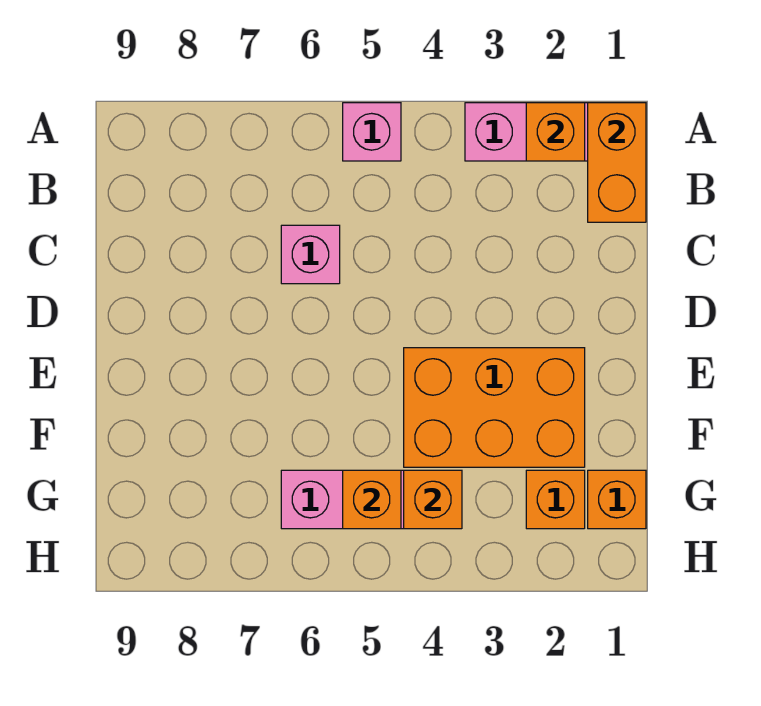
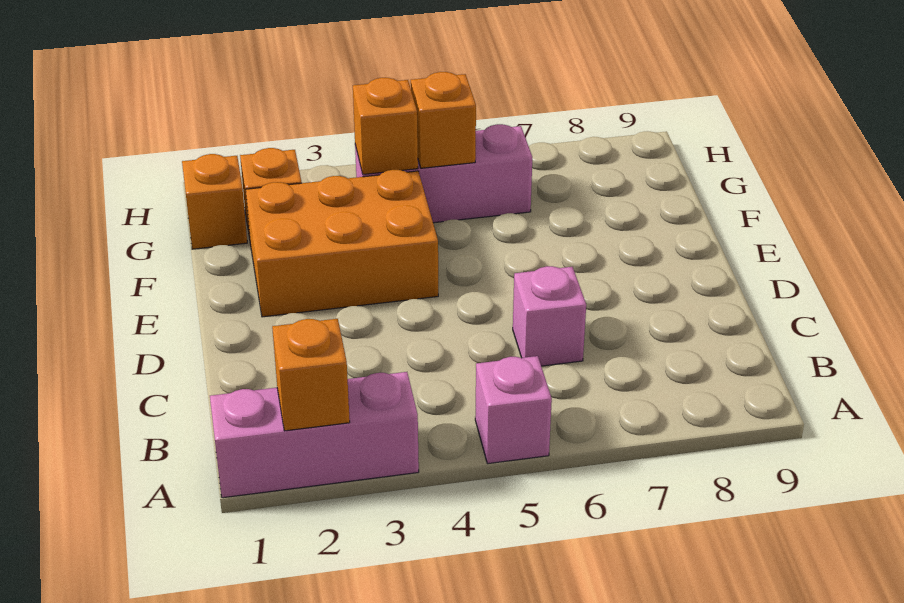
orange 1x2 brick [588,103,646,222] -> none

